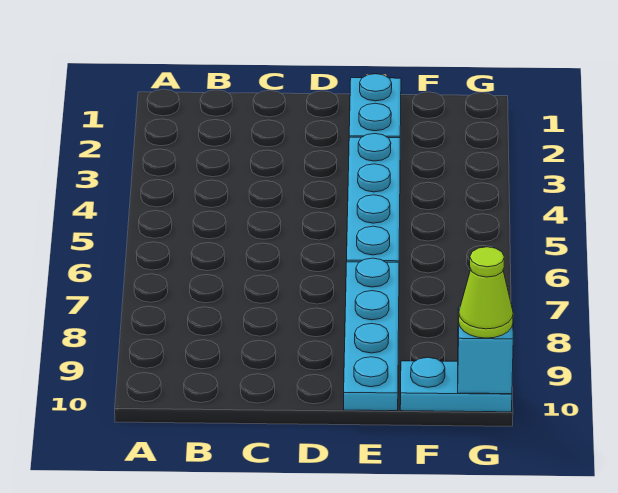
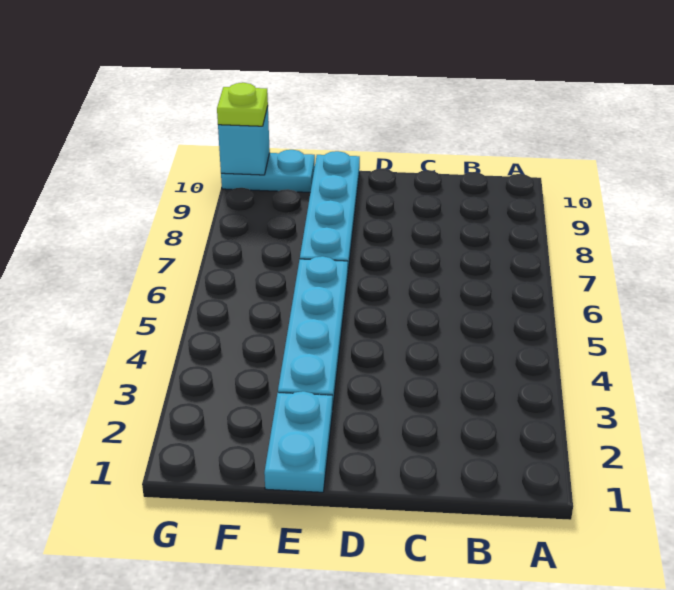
lime 1x1 cone [459,247,513,338] -> lime 1x1 plate [217,83,268,126]

